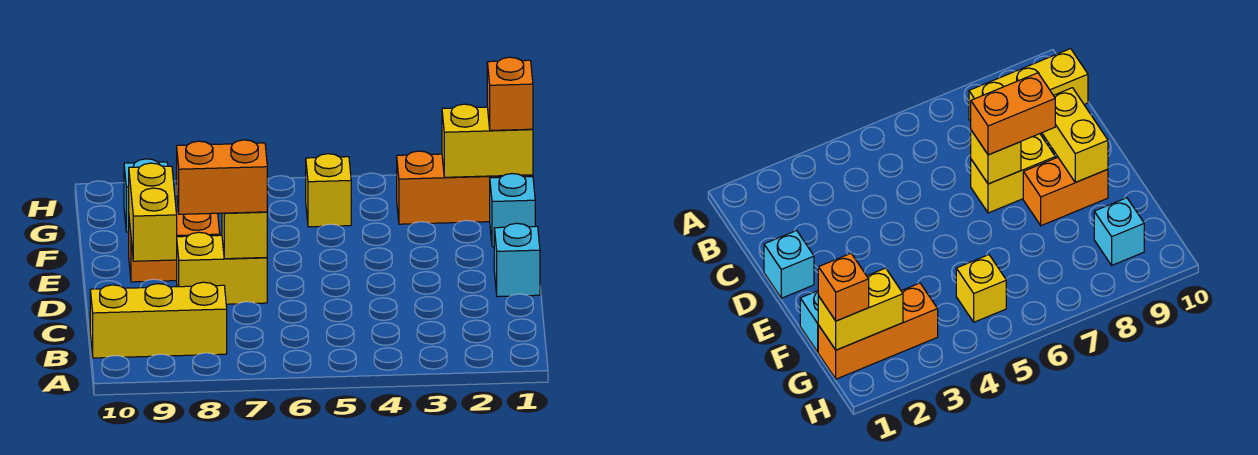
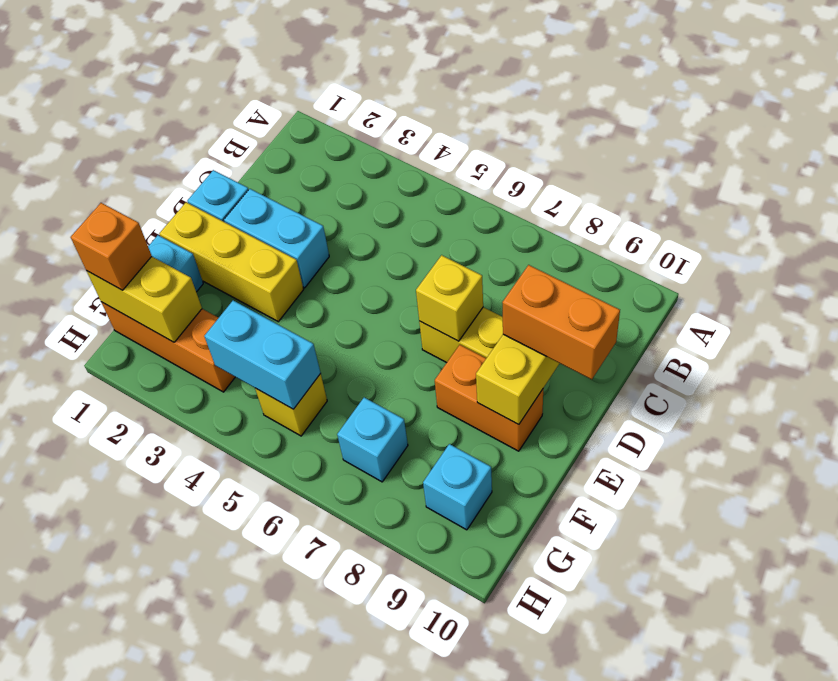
yellow 1x3 brick [90,282,227,358] -> yellow 1x3 brick moved to [159,202,304,322]
none -> cyan 1x2 brick [224,189,329,288]
orange 1x2 brick [176,140,267,214] -> orange 1x2 brick moved to [502,265,620,379]
none -> cyan 1x2 brick [204,301,321,409]
none -> cyan 1x1 brick [337,397,408,482]

